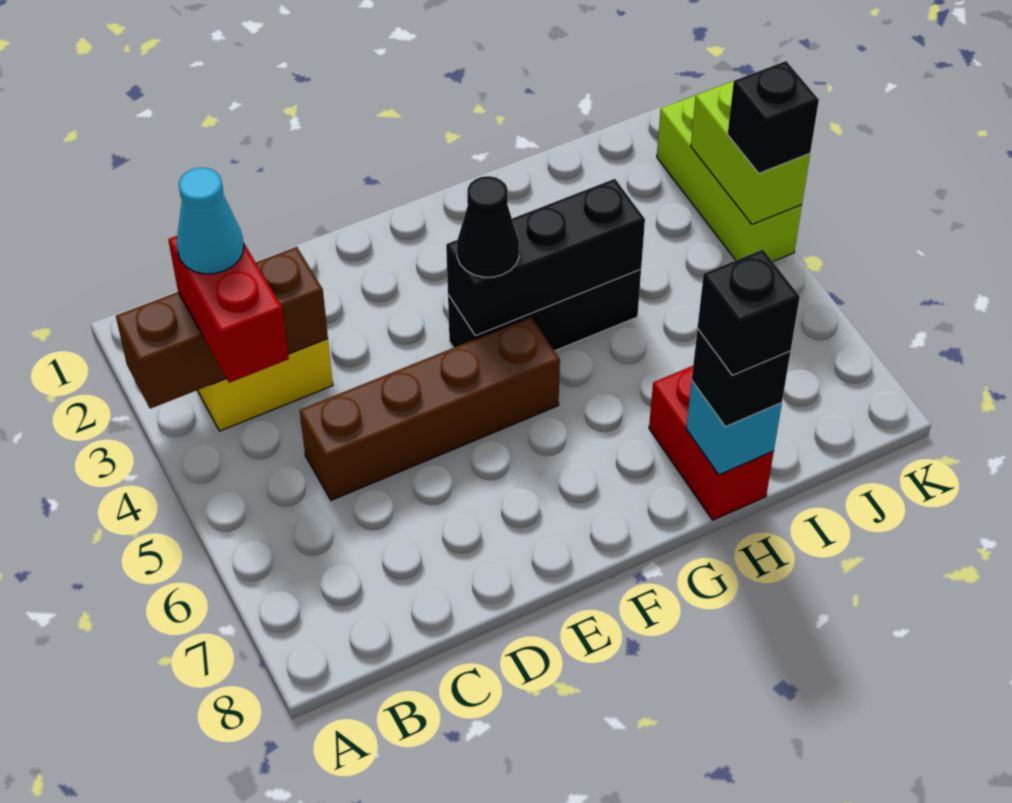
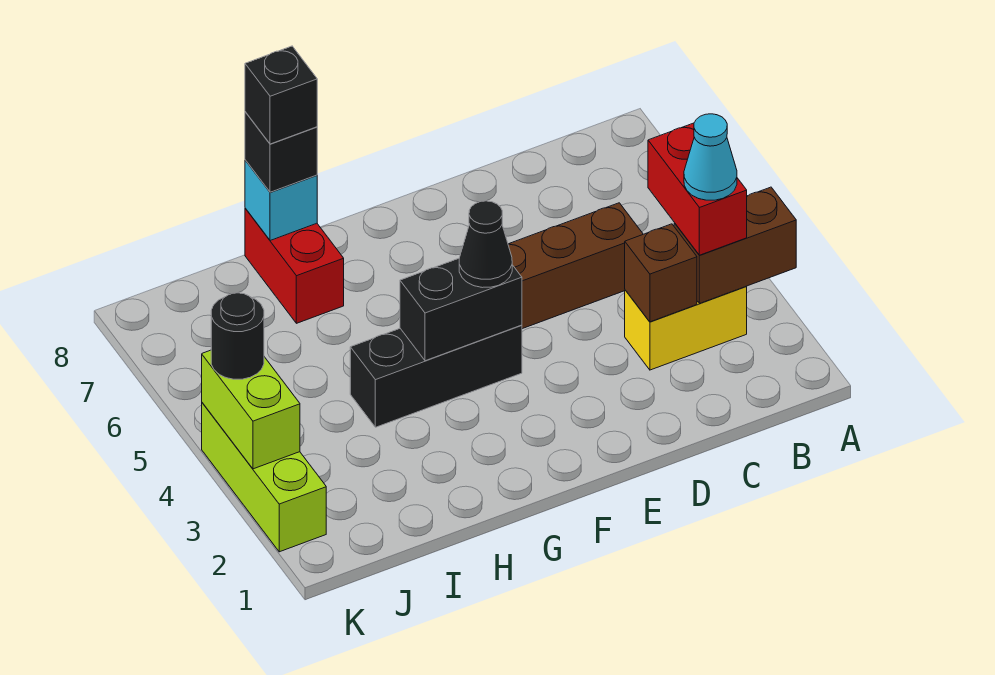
black 1x3 brick [446,179,645,336] -> black 1x2 brick [400,258,522,361]
black 1x1 brick [728,61,819,173] -> black 1x1 round brick [211,293,264,379]

